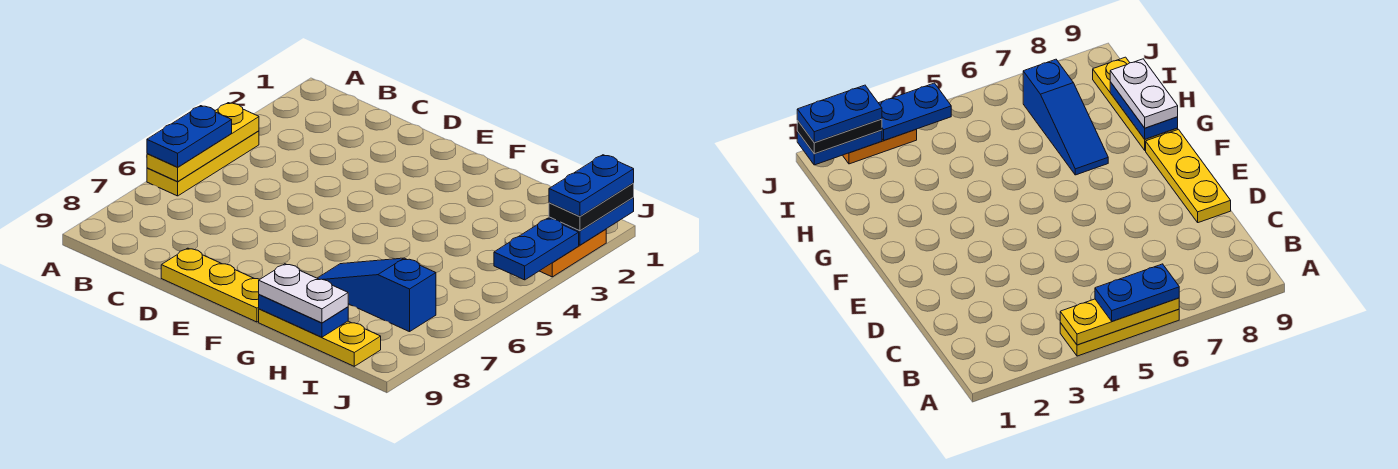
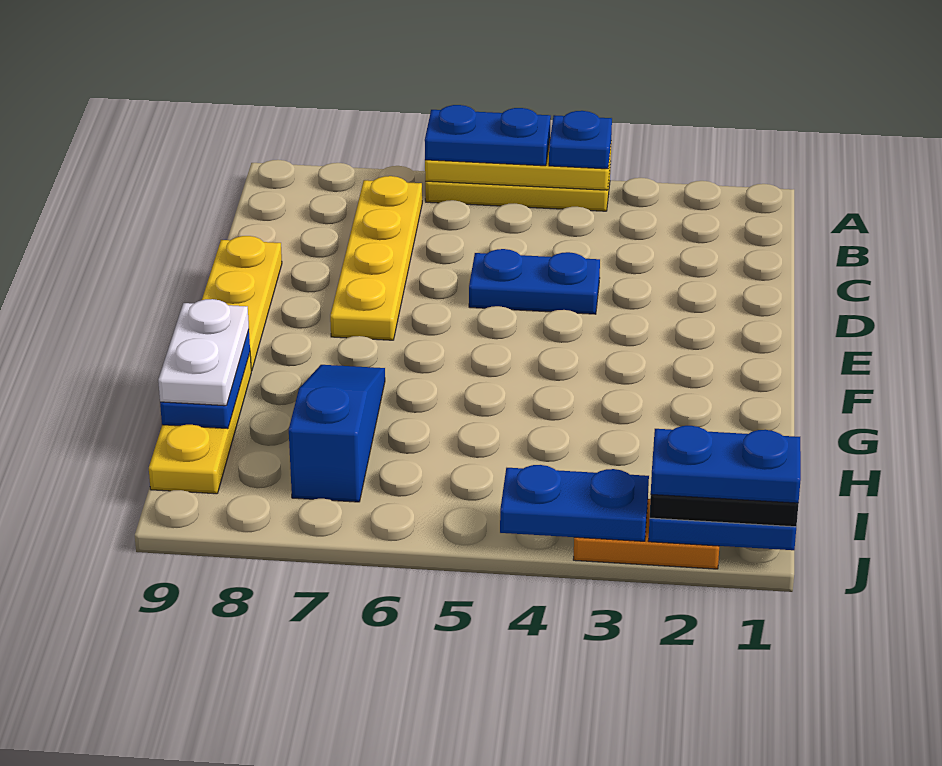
none -> blue 1x1 plate [549,111,612,169]
none -> yellow 1x4 plate [330,176,422,340]
none -> blue 1x2 plate [469,249,600,314]

